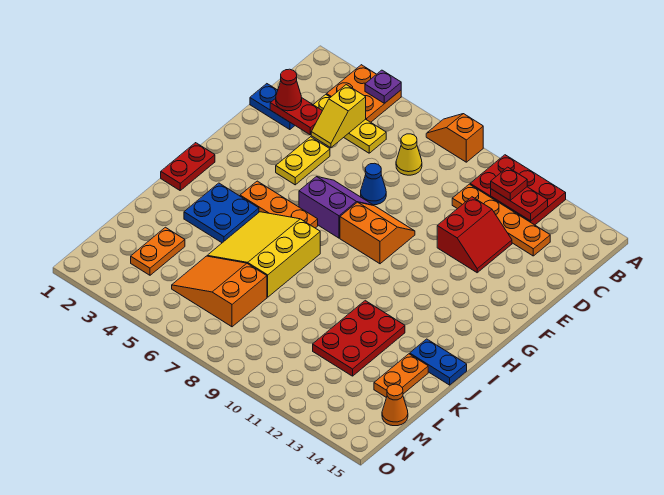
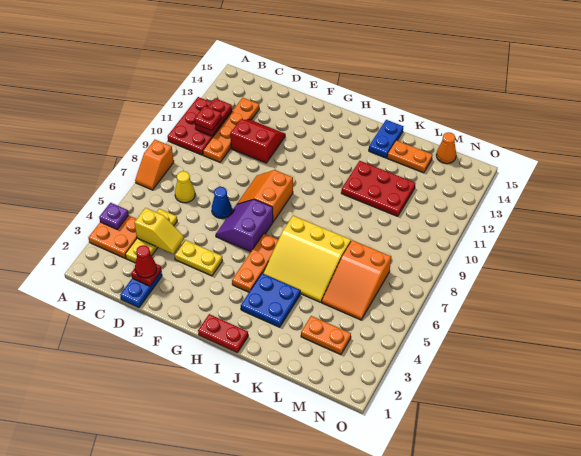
red 1x2 plate [270,98,322,135] -> red 1x1 plate [131,264,161,286]

